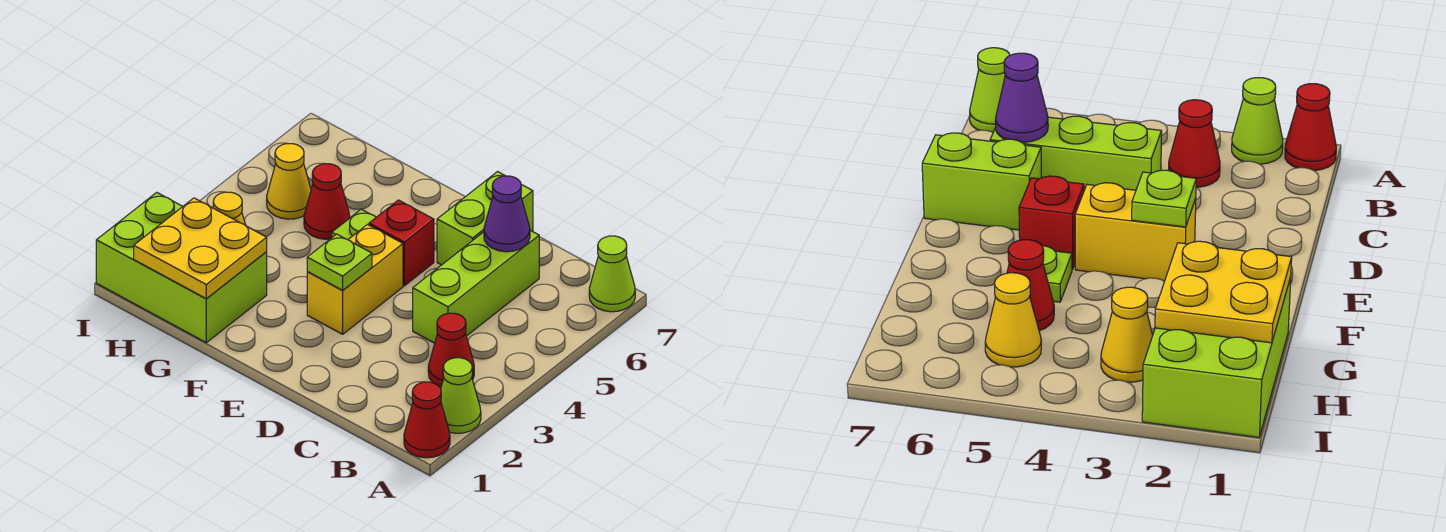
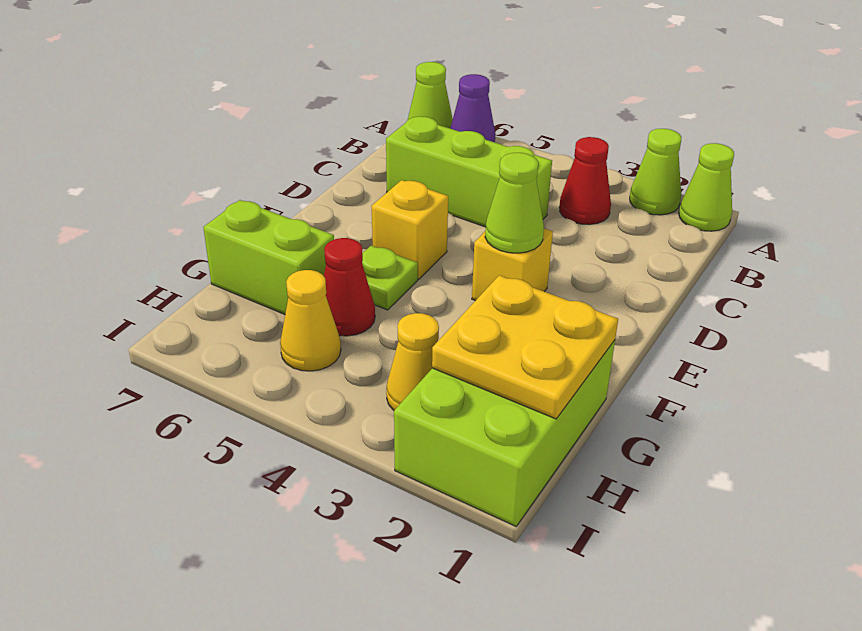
red 1x1 cone [404,382,450,458] -> lime 1x1 cone [679,143,734,231]
purple 1x1 cone [484,176,530,252] -> purple 1x1 cone moved to [450,74,495,142]
lime 1x2 brick [437,172,533,265] -> lime 1x2 brick moved to [203,200,334,314]
yellow 1x2 brick [307,224,403,334] -> yellow 1x1 brick [472,229,553,301]
lime 1x1 plate [307,234,372,290] -> lime 1x1 cone [485,153,544,253]
red 1x1 brick [369,200,434,286] -> yellow 1x1 brick [372,180,448,279]

